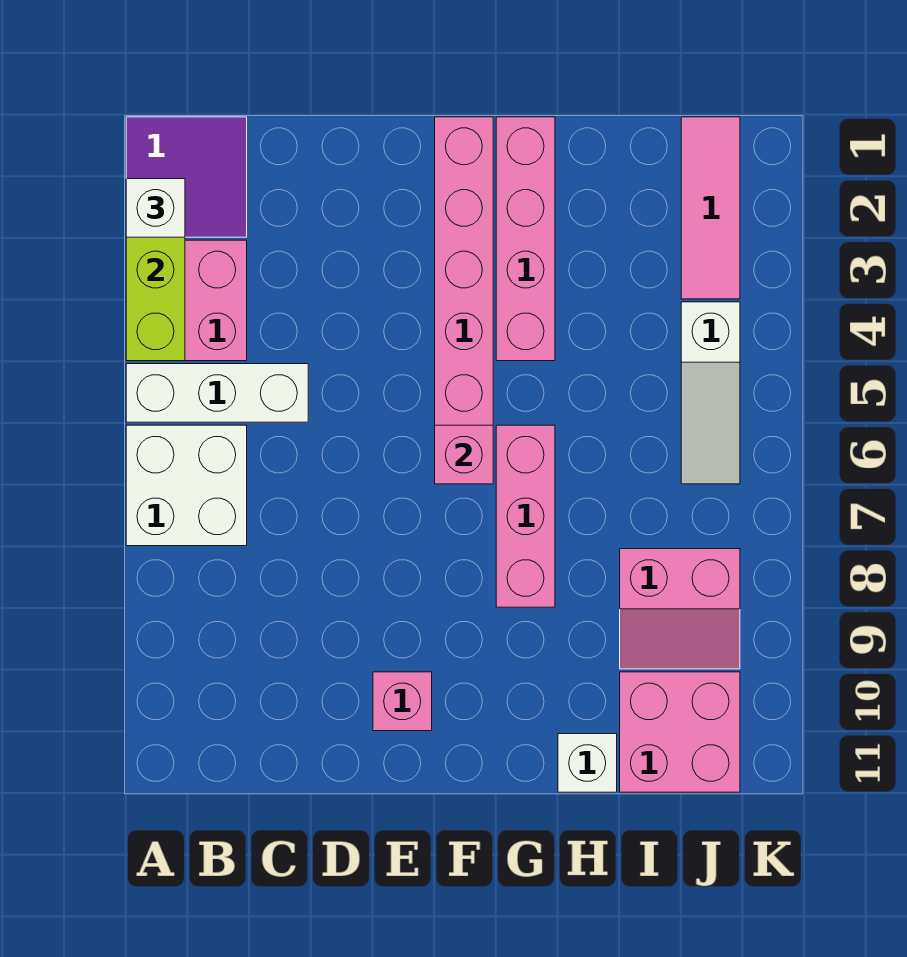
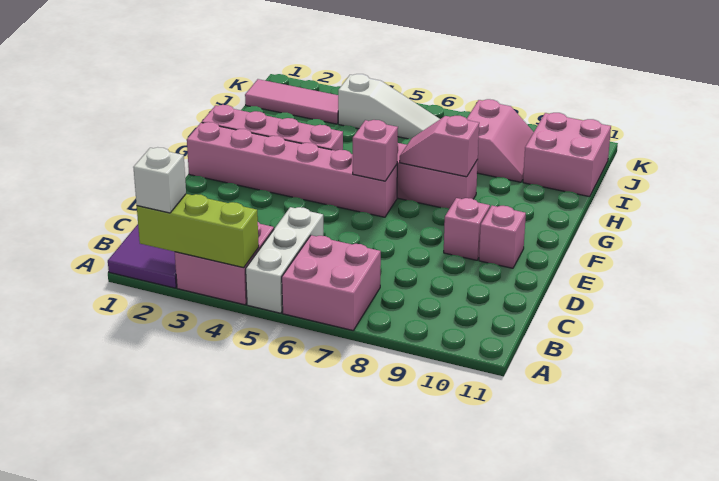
white 2x2 brick [126,425,247,546] -> pink 2x2 brick [282,235,381,330]
none -> pink 1x1 brick [444,198,490,260]
none -> pink 1x2 slope [400,116,479,177]
white 1x1 brick [558,734,617,792] -> none

